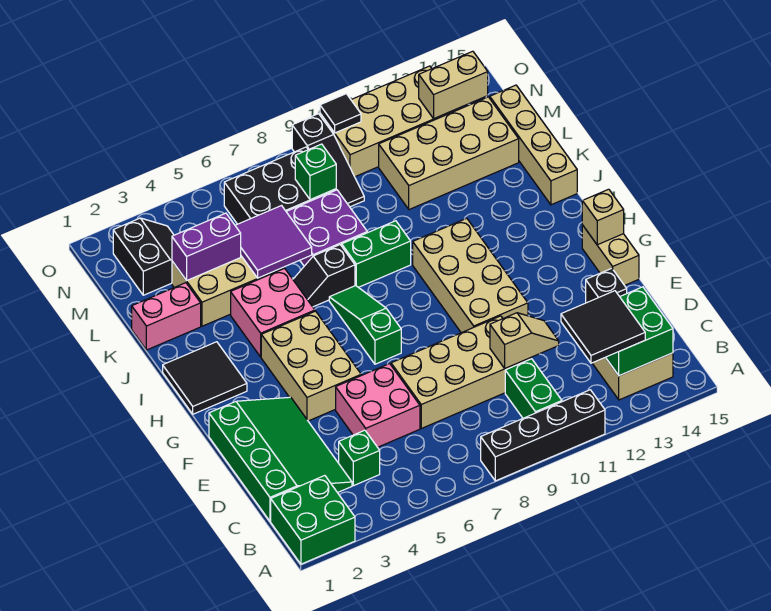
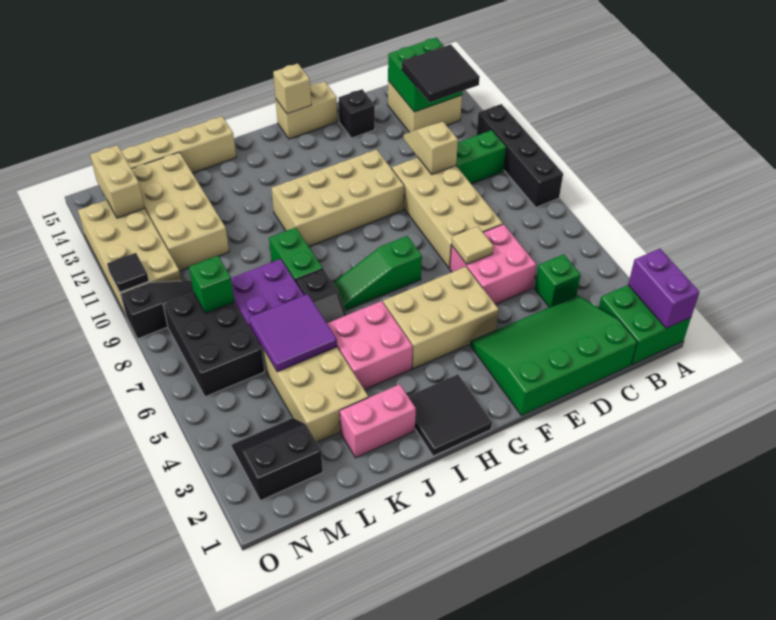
none -> tan 1x1 tile [452,226,494,264]
pink 1x2 brick [132,283,201,350] -> pink 1x2 brick turned to [340,384,416,458]
purple 1x2 brick [172,213,241,281] -> purple 1x2 brick moved to [628,249,699,328]

